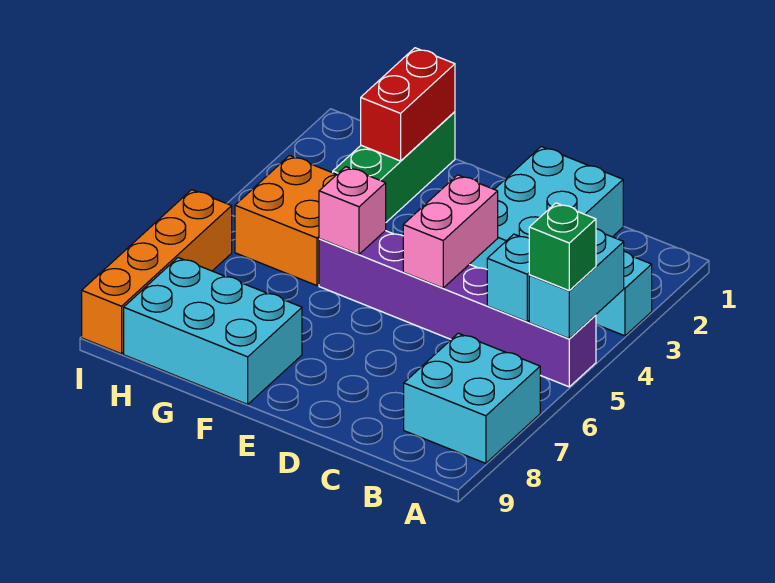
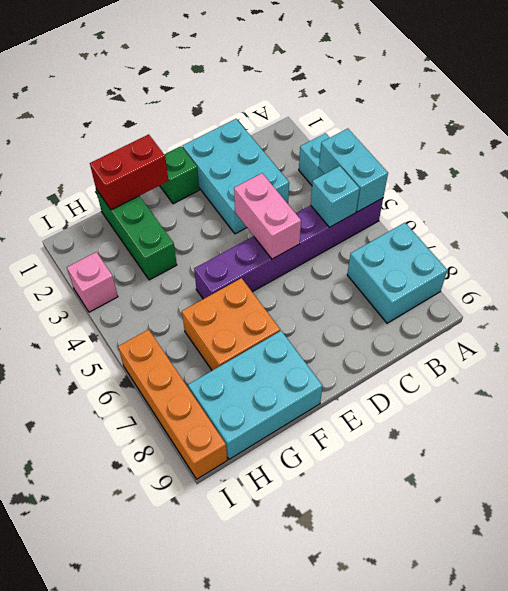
green 1x1 brick [529,203,596,290] -> green 1x1 brick moved to [160,146,199,204]
pink 1x1 brick [319,167,386,254] -> pink 1x1 brick moved to [67,252,118,312]
red 1x2 brick [361,48,455,161] -> red 1x2 brick turned to [90,134,169,210]
orange 2x2 brick [235,156,337,286] -> orange 2x2 brick moved to [182,278,280,370]

